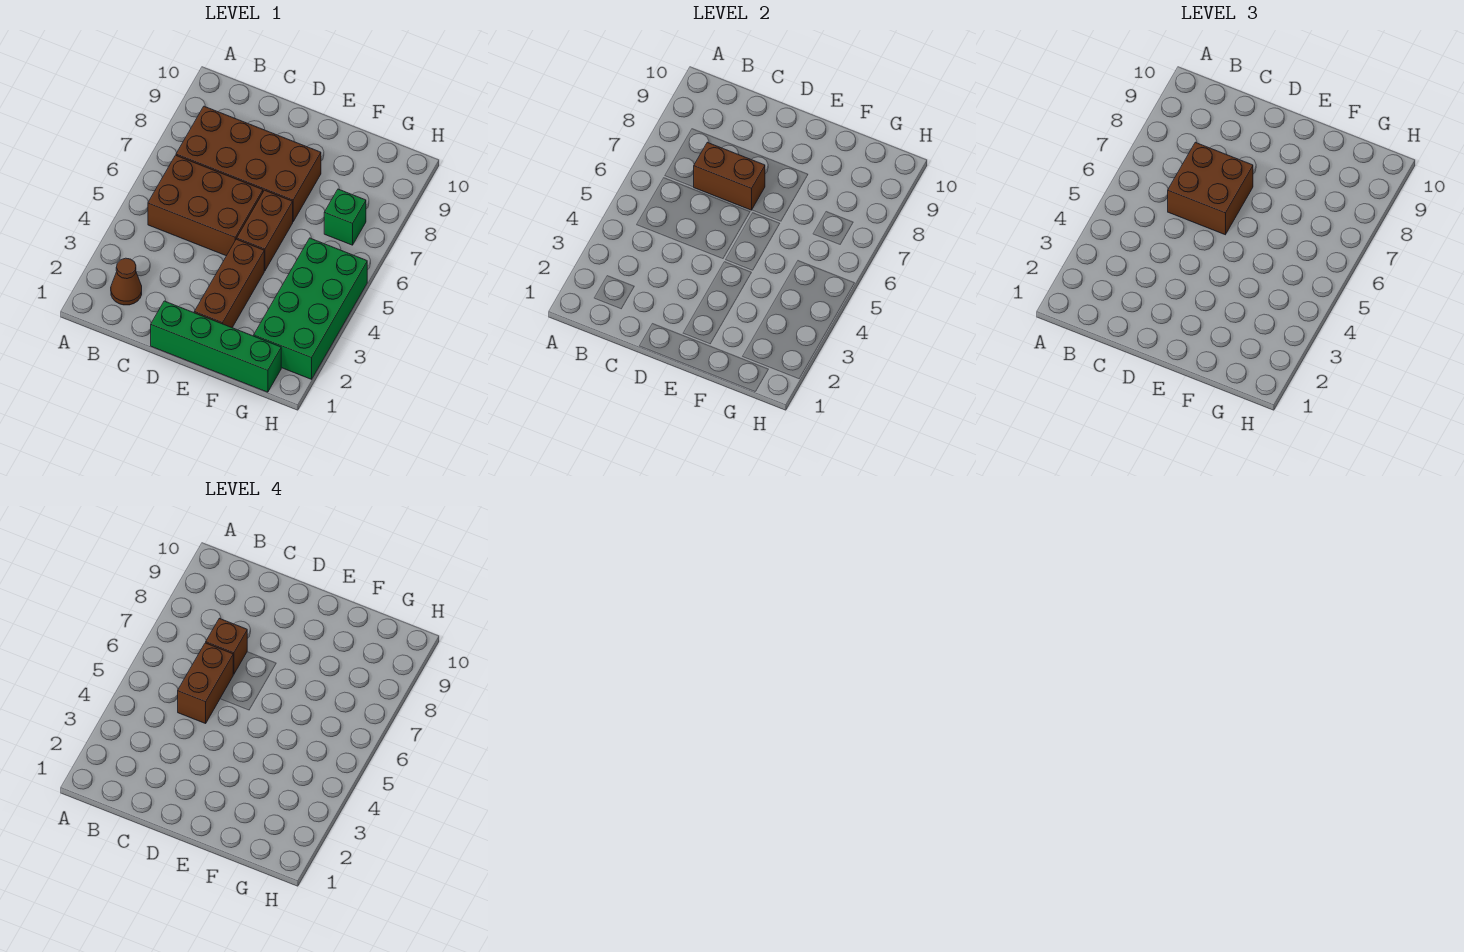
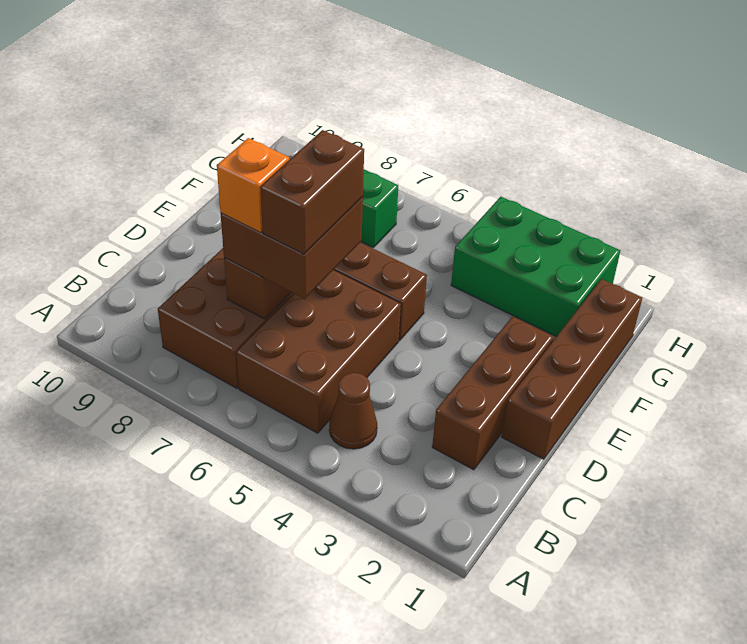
brown 1x1 cone [111,258,142,305] -> brown 1x1 cone moved to [329,373,377,449]
brown 1x2 brick [178,643,233,723] -> brown 1x2 brick turned to [260,130,364,254]
brown 1x1 brick [206,618,247,674] -> orange 1x1 brick [217,138,289,233]
green 1x4 brick [151,301,281,392] -> brown 1x4 brick [502,279,642,459]
brown 1x3 brick [194,239,264,328] -> brown 1x3 brick turned to [432,316,554,470]
green 2x4 brick [254,238,367,379] -> green 2x3 brick [451,197,620,337]

